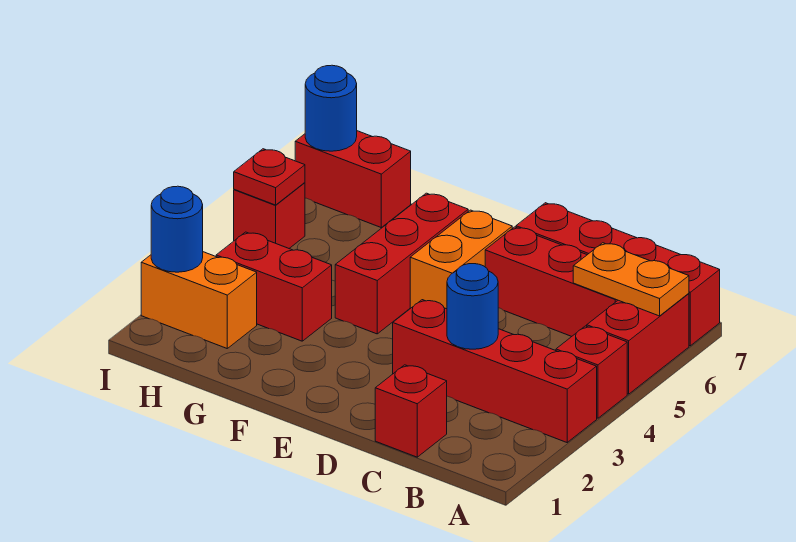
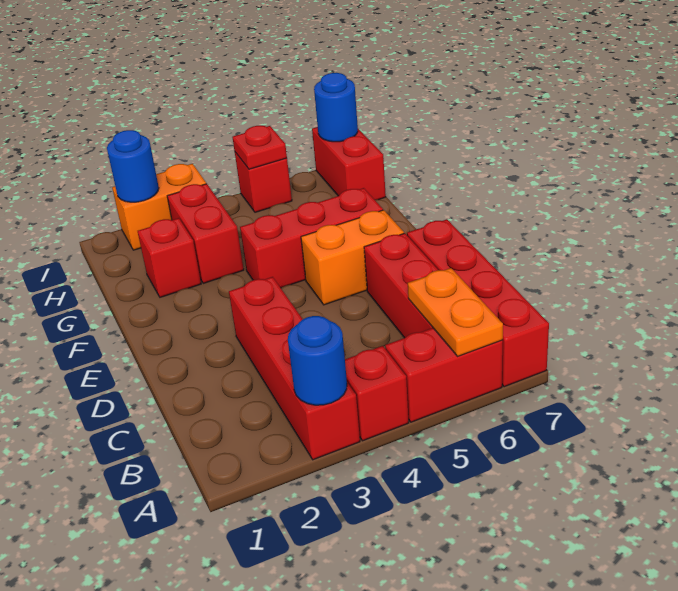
red 1x1 brick [375,365,447,457] -> red 1x1 brick moved to [138,218,201,297]
blue 1x1 round brick [447,264,498,349] -> blue 1x1 round brick moved to [288,316,347,405]
orange 1x2 brick [141,252,257,348] -> orange 1x2 brick turned to [112,164,206,250]

